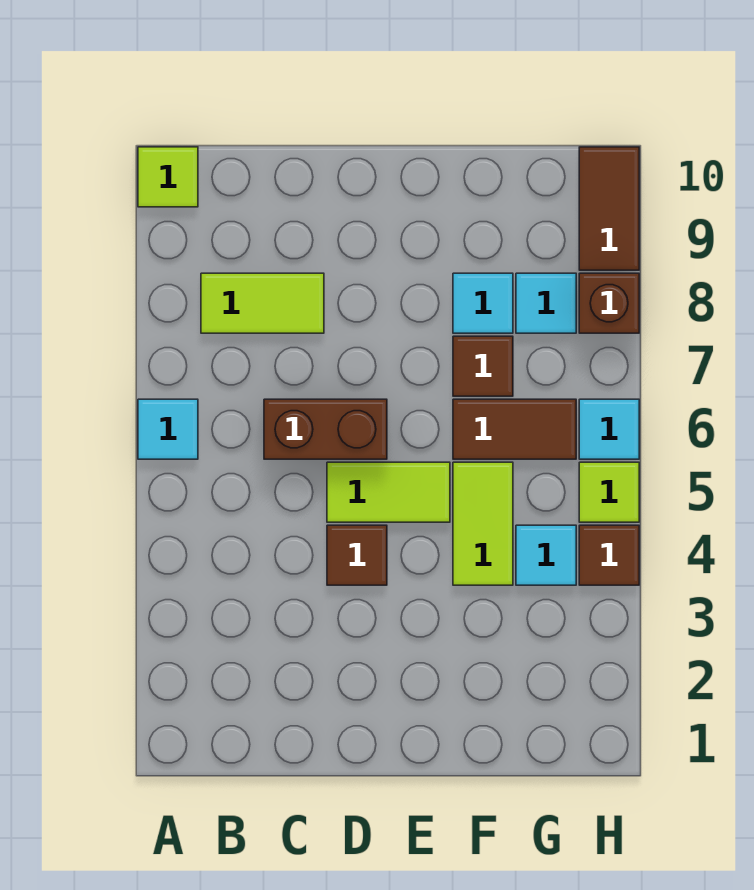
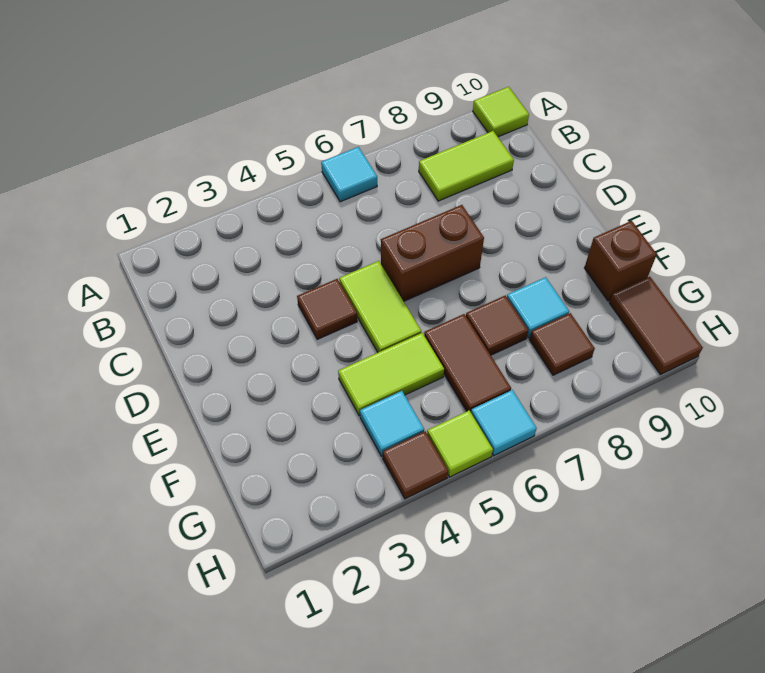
lime 1x2 tile [201,273,324,333] -> lime 1x2 tile turned to [419,131,514,201]
brown 1x2 brick [264,399,387,459] -> brown 1x2 brick turned to [381,205,484,301]
cyan 1x1 tile [516,273,576,333] -> brown 1x1 tile [529,313,595,375]
brown 1x1 brick [579,273,639,333] -> brown 1x1 brick moved to [585,221,657,301]
brown 1x2 tile [579,147,639,270] -> brown 1x2 tile turned to [609,277,703,375]

